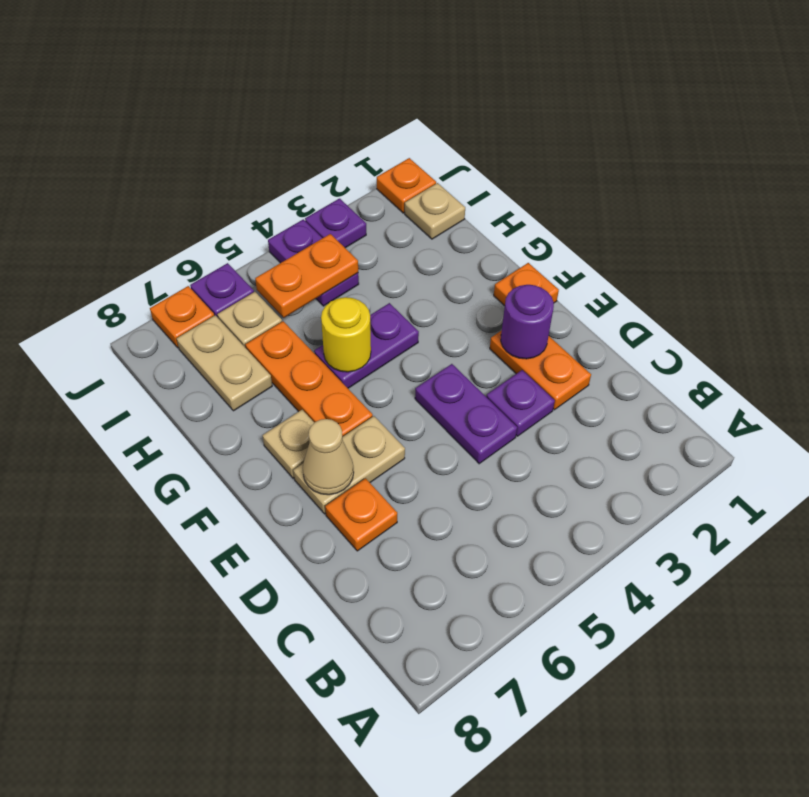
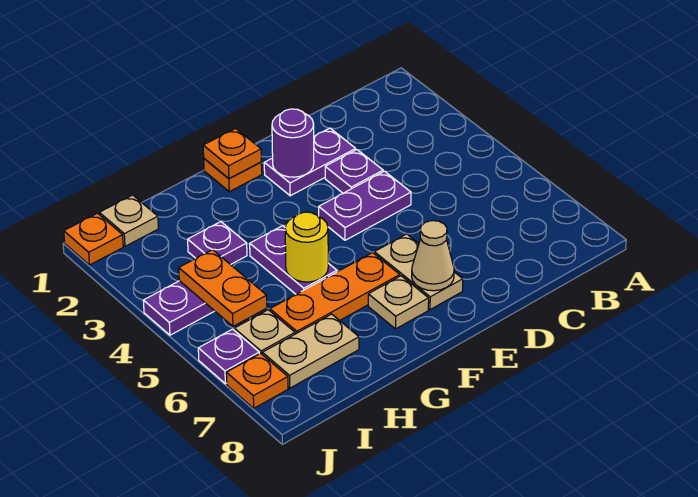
orange 1x2 plate [490,330,591,410] -> purple 1x2 plate [264,128,356,196]
orange 1x1 plate [325,478,397,551] -> orange 1x1 plate moved to [203,128,261,179]
purple 1x1 plate [305,199,366,248] -> purple 1x1 plate moved to [188,222,247,265]

